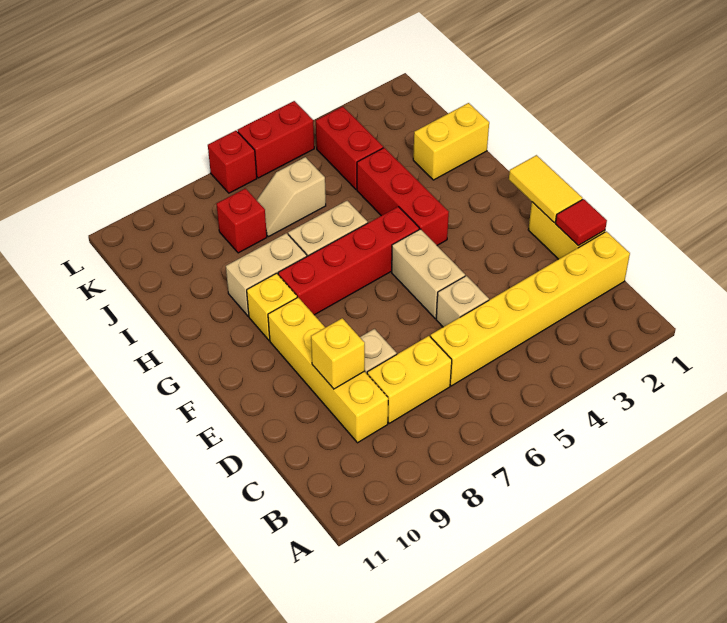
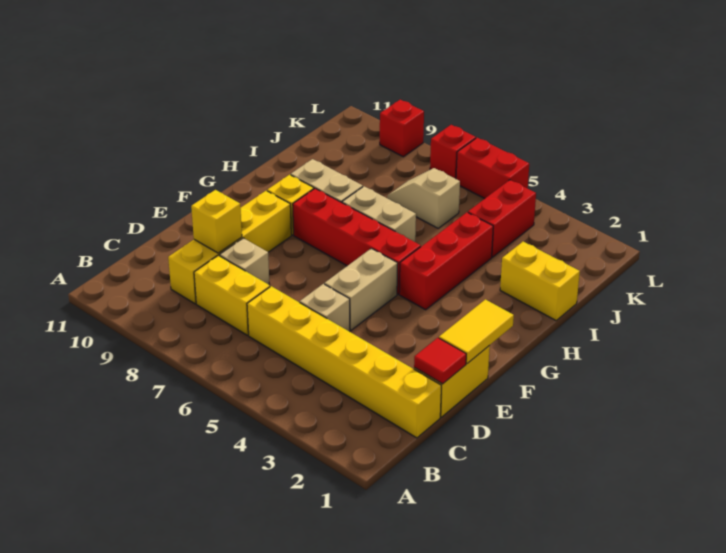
red 1x1 brick [216,188,267,253] -> red 1x1 brick moved to [380,100,424,157]

